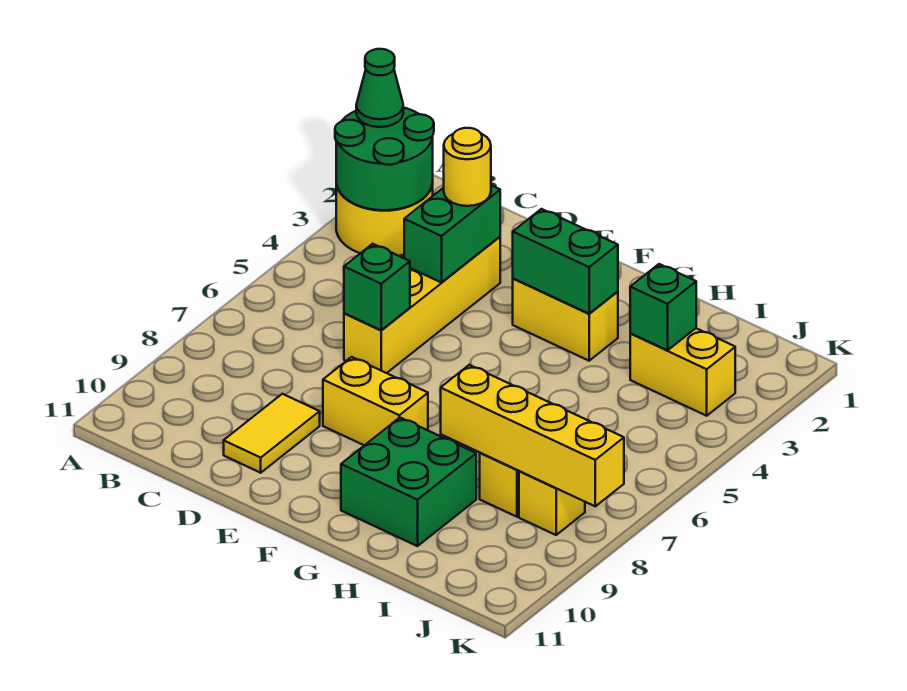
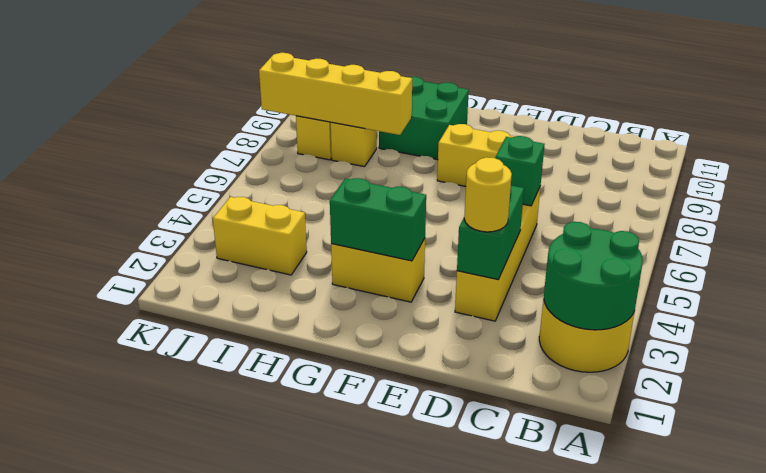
green 1x1 cone [356,49,403,127] -> none
yellow 1x2 tile [224,394,320,473] -> none
green 1x1 brick [630,264,696,350] -> none

